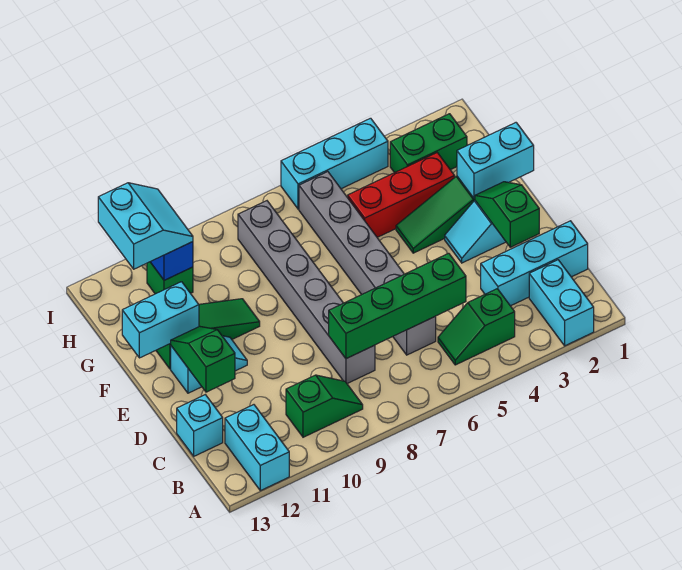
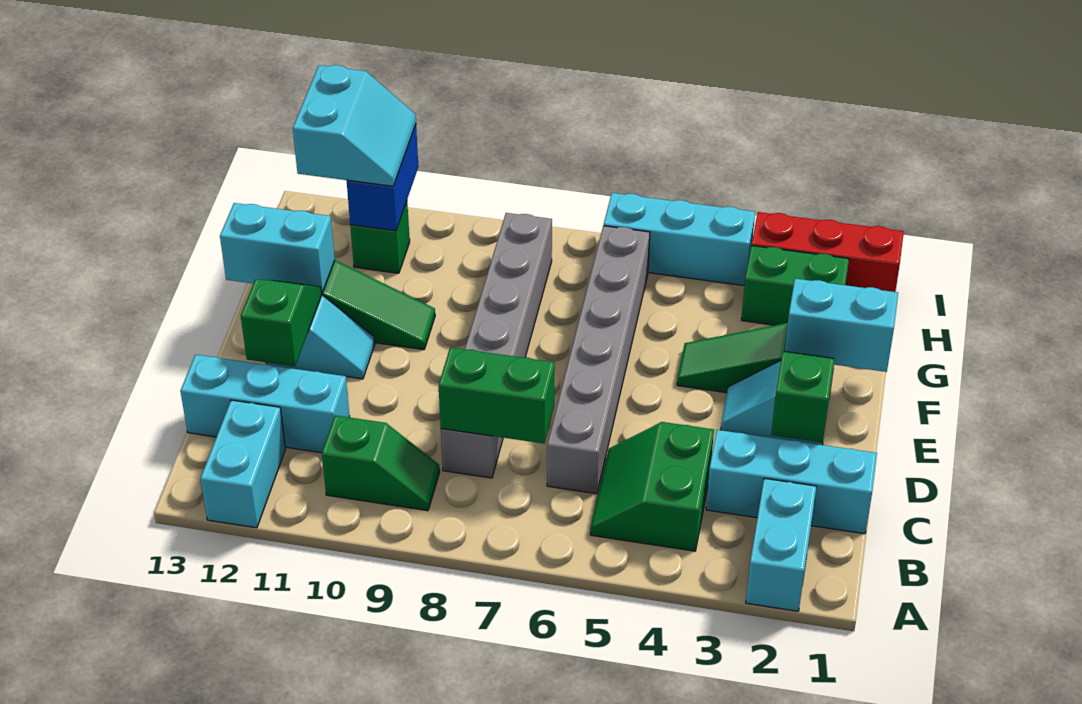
green 1x2 slope [438,289,515,365] -> green 2x2 slope [590,422,714,551]
green 1x4 brick [329,253,466,359] -> green 1x2 brick [439,347,555,444]
cyan 1x1 brick [177,395,223,456] -> cyan 1x3 brick [180,355,350,453]
red 1x3 brick [348,153,455,237] -> red 1x3 brick moved to [752,212,904,292]

